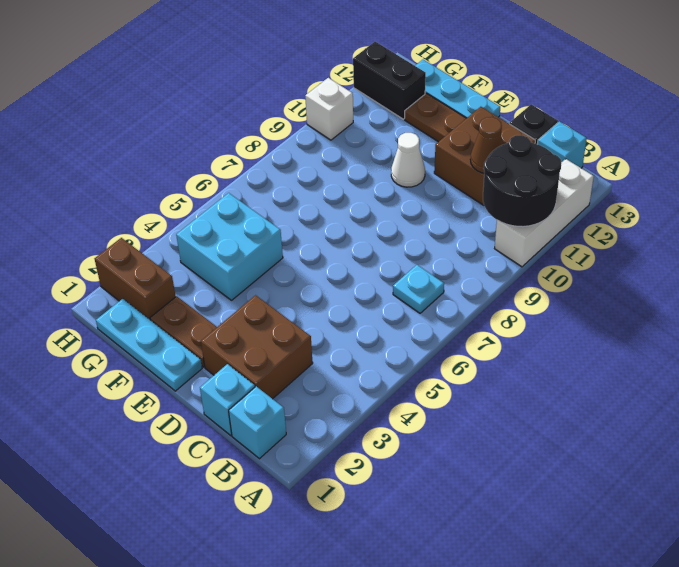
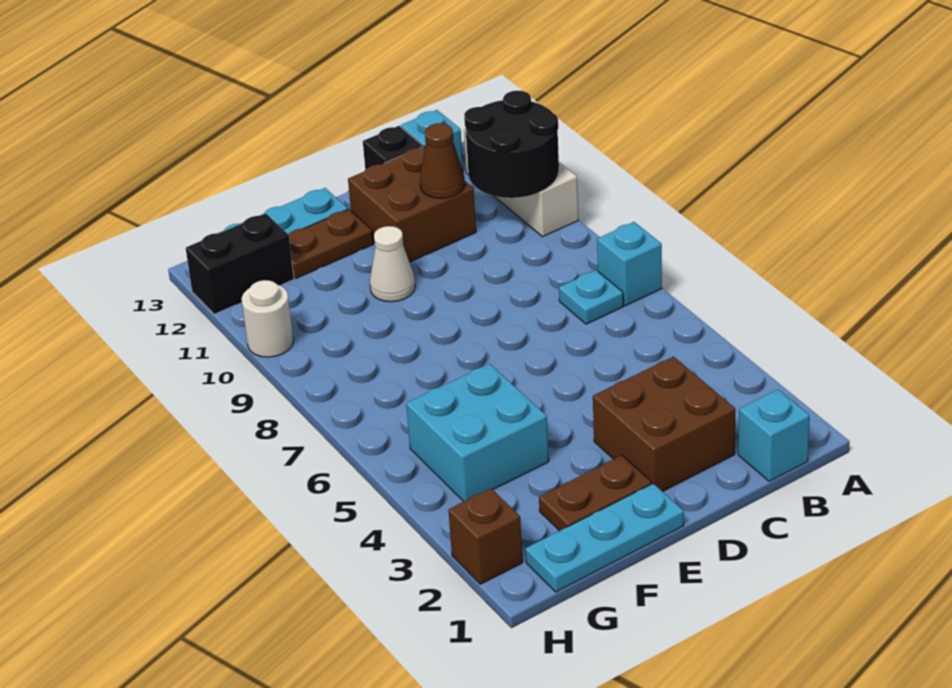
cyan 1x1 brick [200,364,255,435] -> cyan 1x1 brick moved to [597,222,662,306]
brown 1x2 brick [95,238,176,319] -> brown 1x1 brick [448,488,523,584]
white 1x1 brick [305,78,353,140] -> white 1x1 round brick [242,280,293,357]

